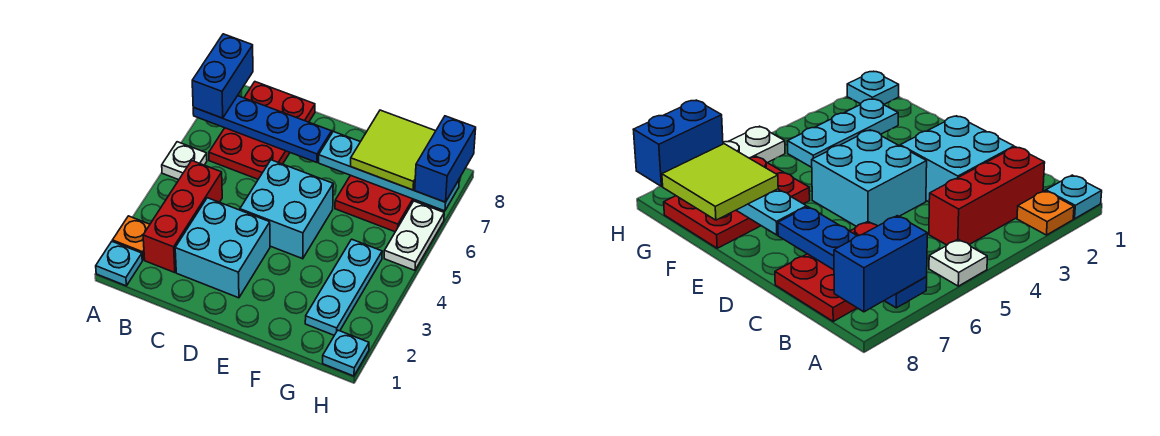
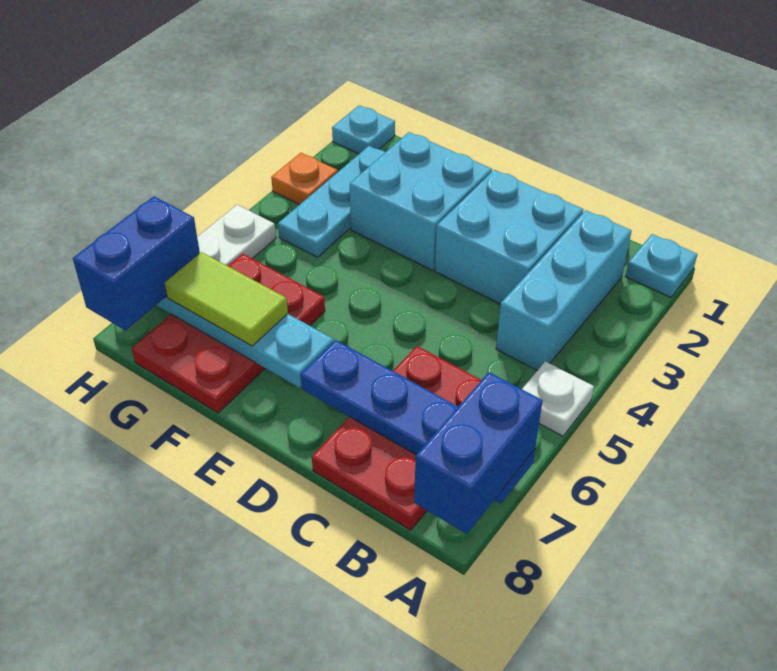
orange 1x1 plate [112,216,150,260] -> orange 1x1 plate moved to [271,153,338,205]
red 1x3 brick [143,161,222,273] -> cyan 1x3 brick [496,210,631,370]
cyan 2x2 brick [240,160,333,259] -> cyan 2x2 brick moved to [350,132,492,271]
lime 2x2 tile [351,110,435,190] -> lime 1x2 tile [165,252,288,346]

